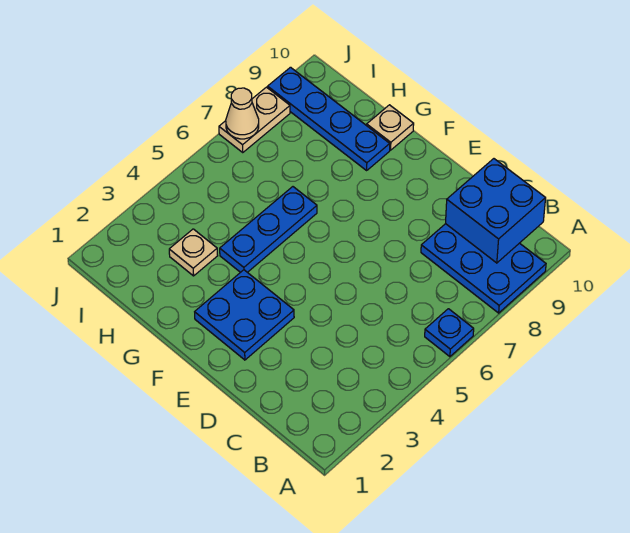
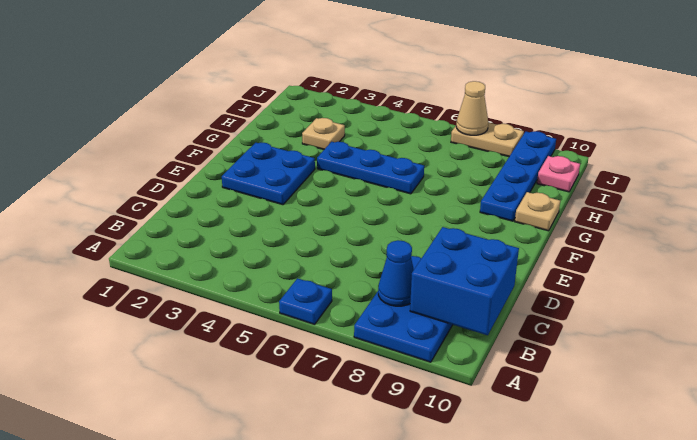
none -> blue 1x1 cone [378,240,414,306]
none -> pink 1x1 plate [537,156,580,192]

